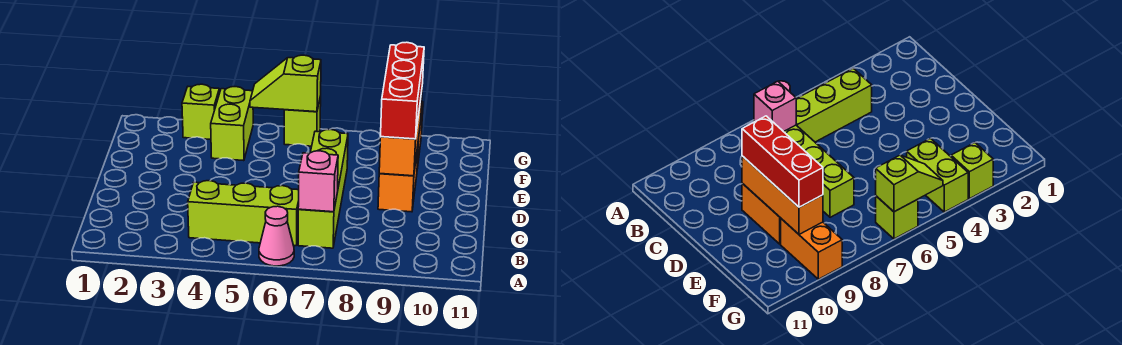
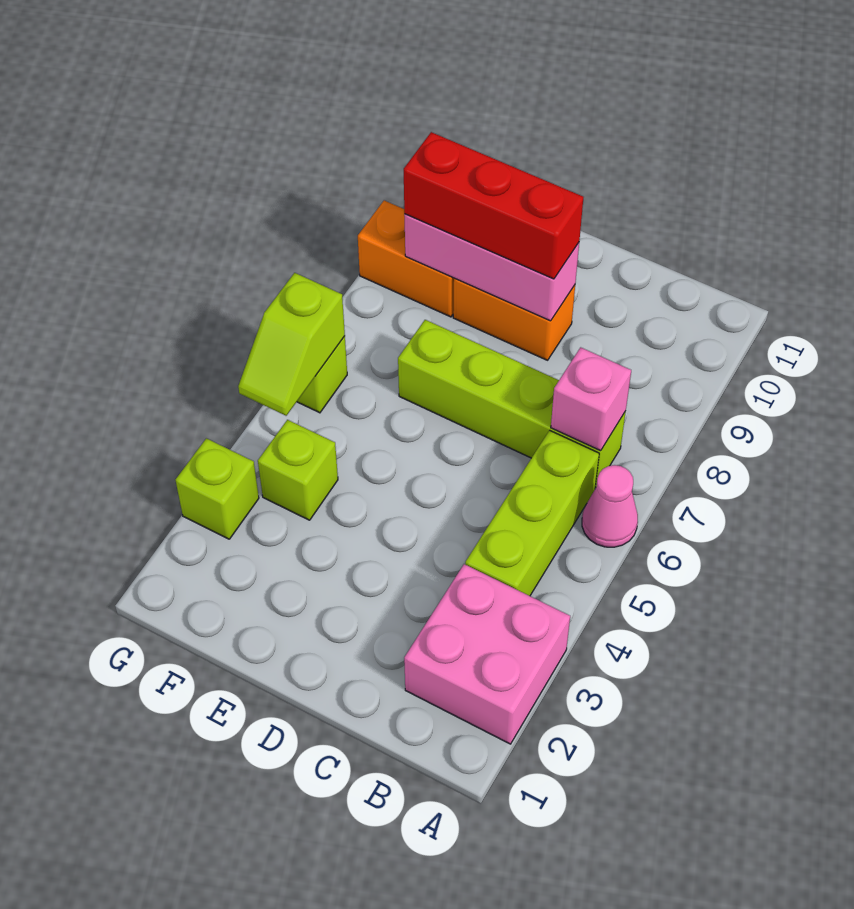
none -> pink 2x2 brick [404,564,570,744]
orange 1x3 brick [379,92,422,176] -> pink 1x3 brick [404,214,579,321]
lime 1x2 brick [211,87,253,161] -> lime 1x1 brick [258,420,338,520]

